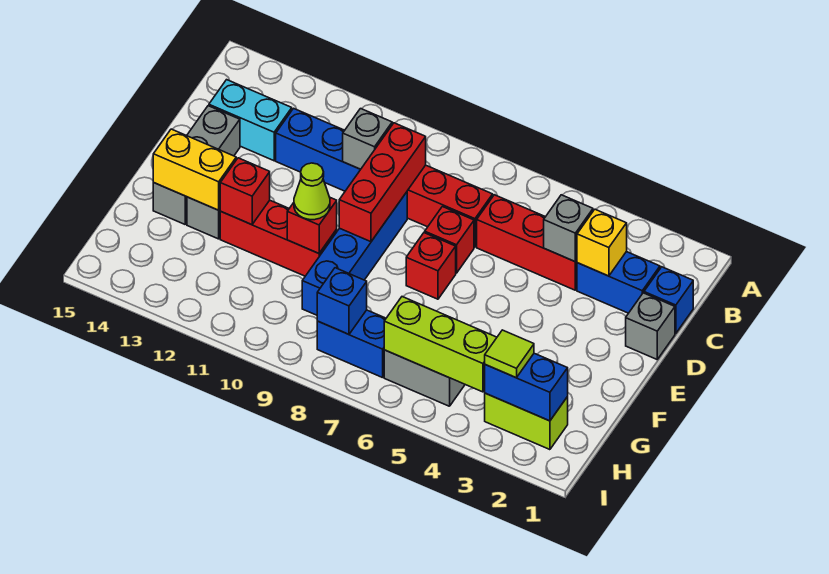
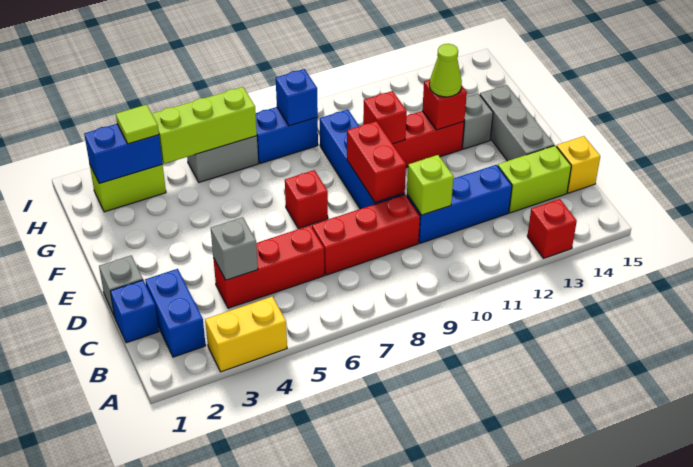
blue 1x2 brick [577,252,660,313] -> blue 1x2 brick turned to [145,269,206,357]
yellow 1x1 brick [577,209,627,276] -> yellow 1x1 brick moved to [556,136,600,193]
red 1x3 brick [339,123,426,242] -> red 1x2 brick [347,121,406,203]
grey 1x1 brick [343,109,392,169] -> lime 1x1 brick [407,155,454,215]
cyan 1x2 brick [209,80,292,161] -> lime 1x2 brick [497,146,571,213]
red 1x1 brick [425,207,474,273] -> red 1x1 brick moved to [527,199,577,258]
lime 1x1 cone [294,163,330,220] -> lime 1x1 cone moved to [430,44,462,97]
yellow 1x2 brick [153,129,236,210] -> yellow 1x2 brick moved to [205,297,287,372]

